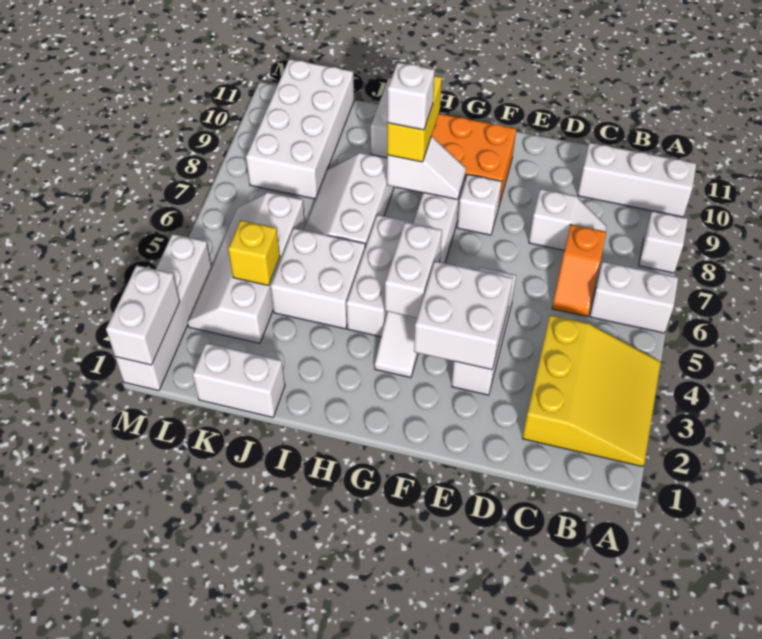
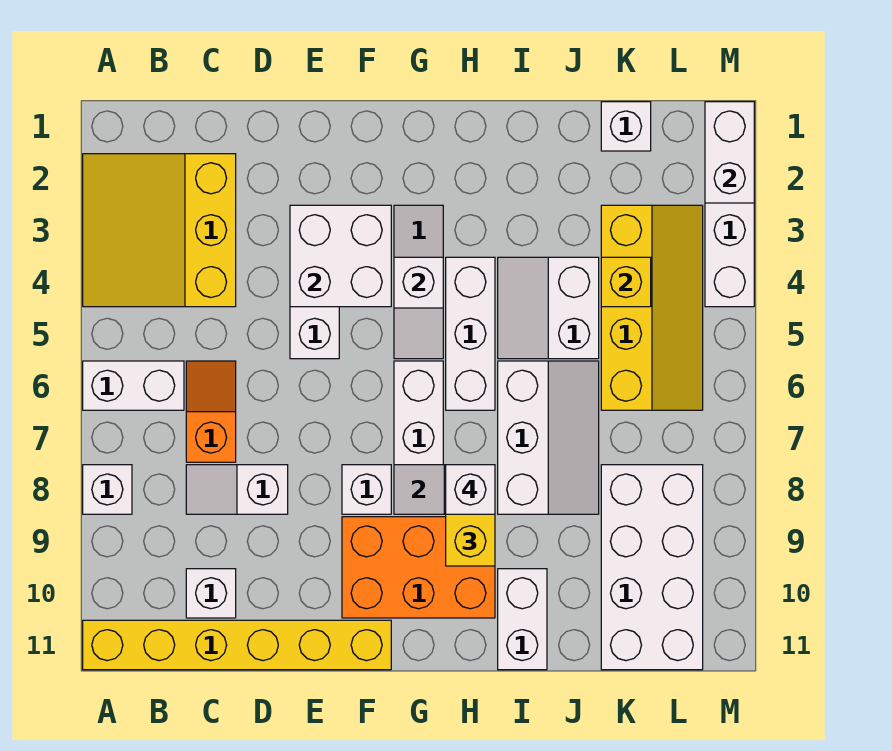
white 1x3 brick [578,143,696,217] -> white 1x1 brick [186,569,236,618]
none -> yellow 1x6 brick [83,620,391,670]
white 1x2 brick [385,222,442,318] -> white 1x2 slope [394,257,443,359]
white 2x2 brick [271,228,365,329] -> white 2x2 slope [498,257,599,359]
white 1x2 brick [193,343,285,417] -> white 1x1 brick [601,102,651,151]
white 2x4 slope [188,192,305,343] -> yellow 2x4 slope [601,205,703,410]

